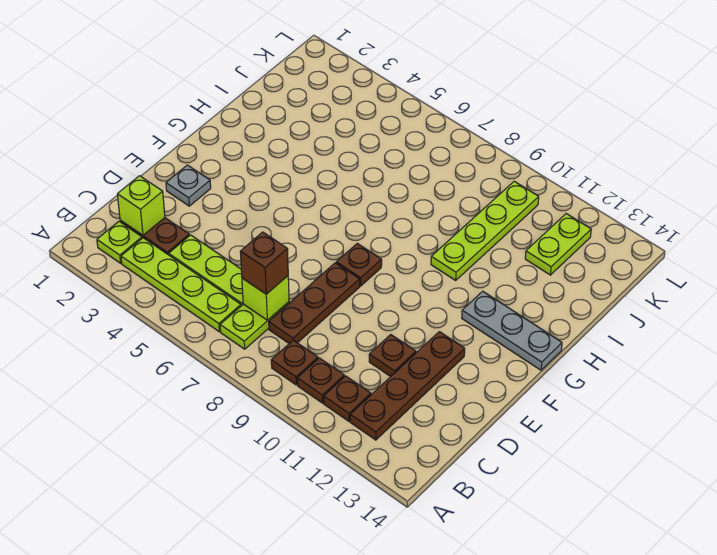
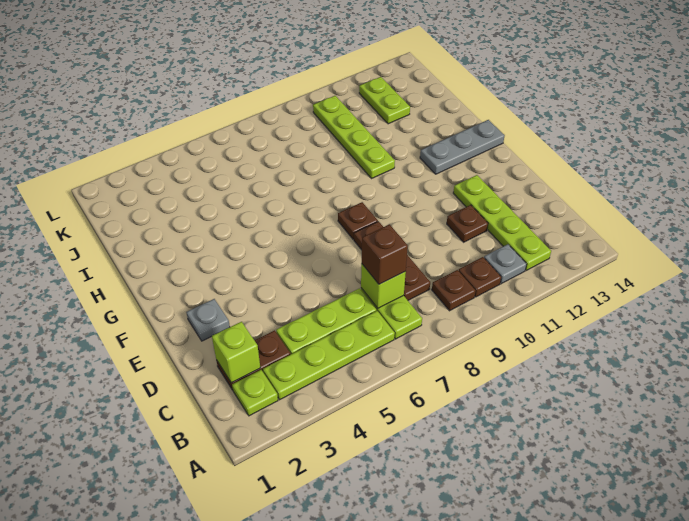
brown 1x1 plate [324,376,371,421] -> grey 1x1 plate [484,244,527,284]
brown 1x4 plate [350,332,465,440] -> lime 1x4 plate [453,175,551,271]

